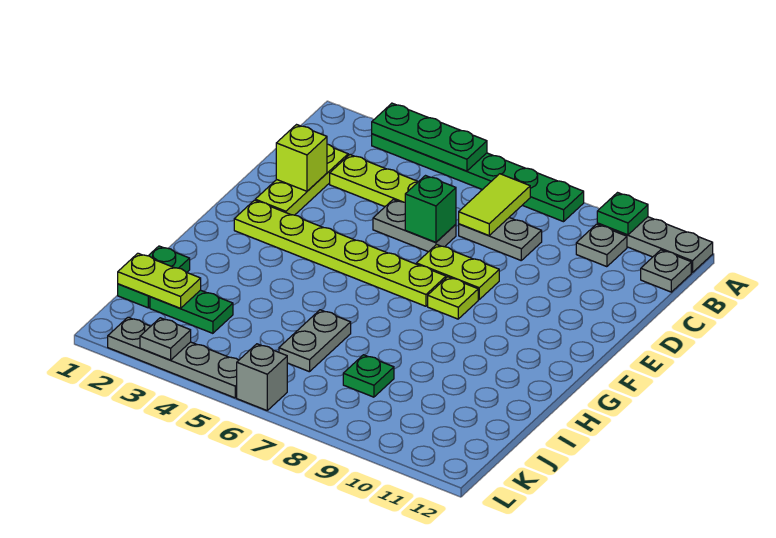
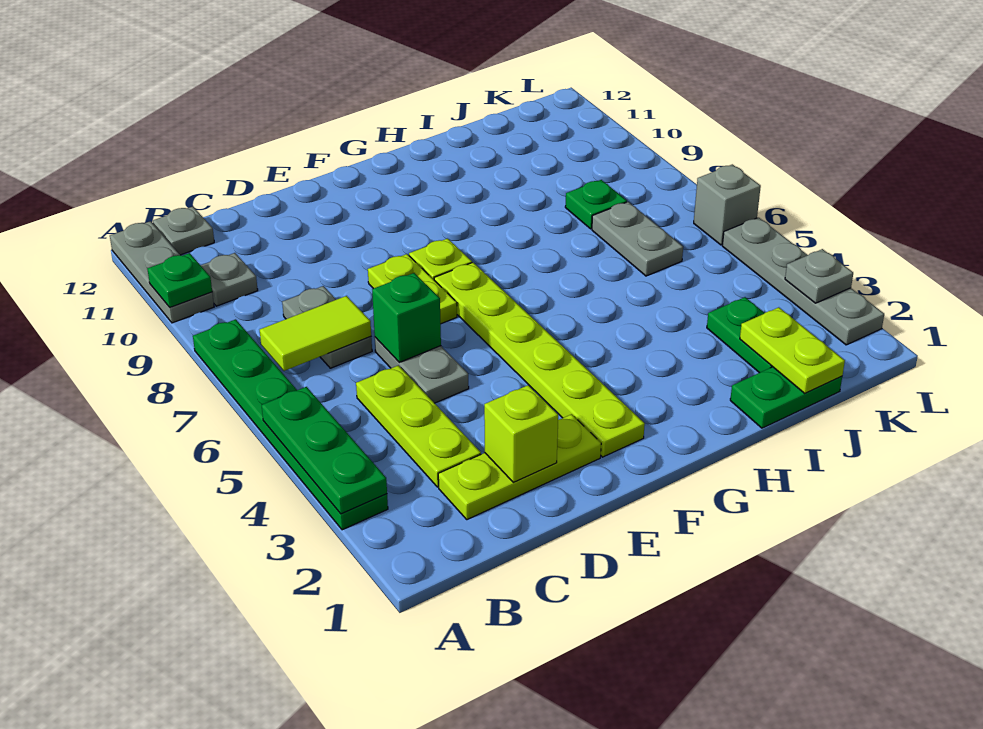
grey 1x2 plate [279,310,351,372] -> grey 1x2 plate turned to [592,202,683,276]

